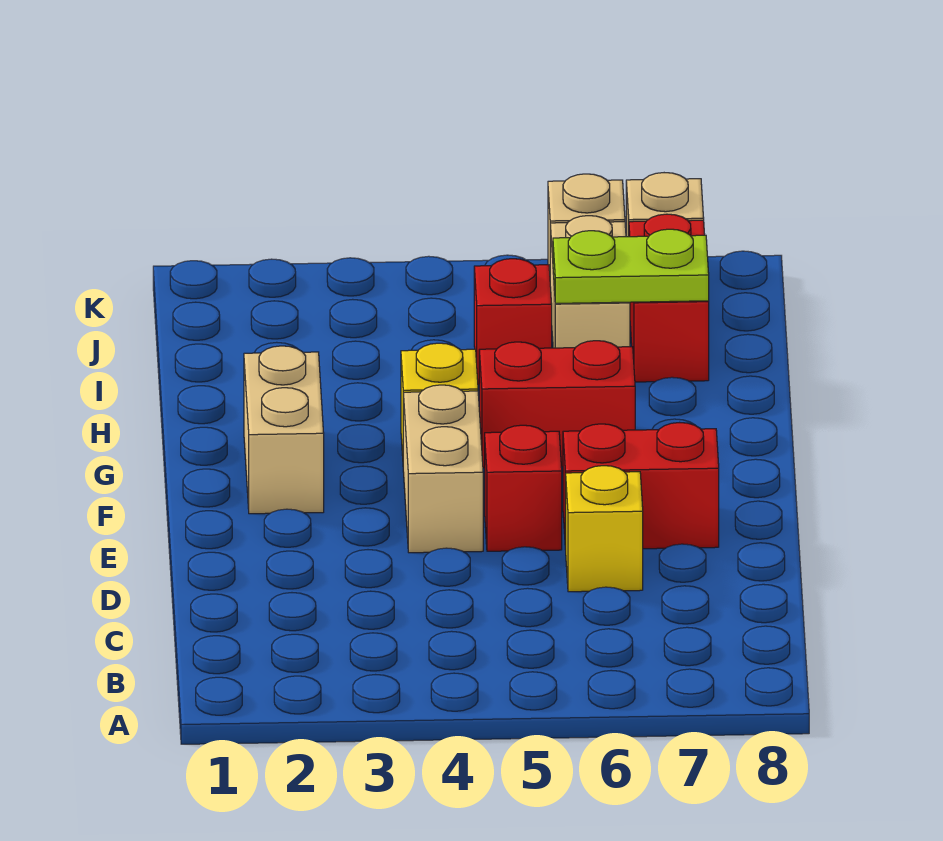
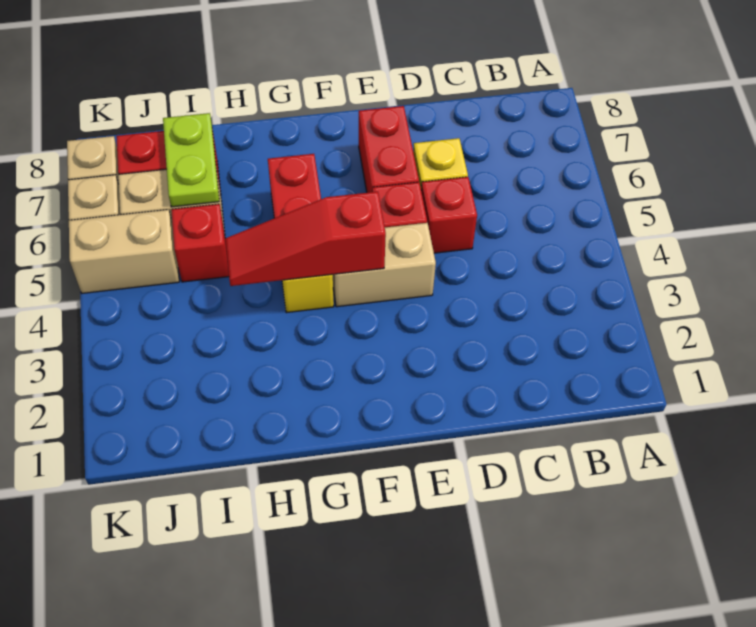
none -> red 1x1 brick [421,177,477,253]
tan 1x2 brick [244,346,324,514] -> tan 1x2 brick moved to [69,210,179,293]
none -> red 1x3 slope [225,192,386,286]

